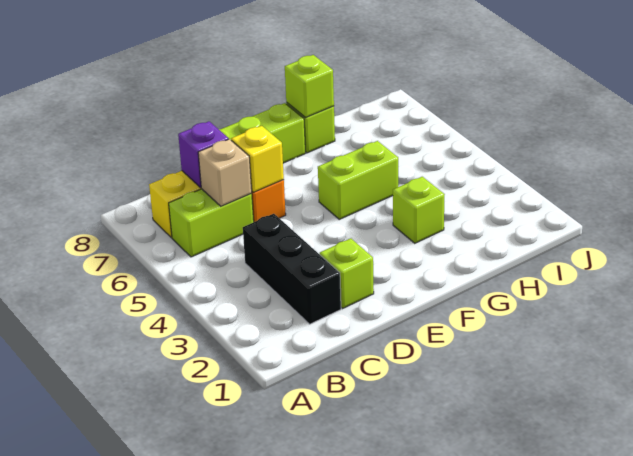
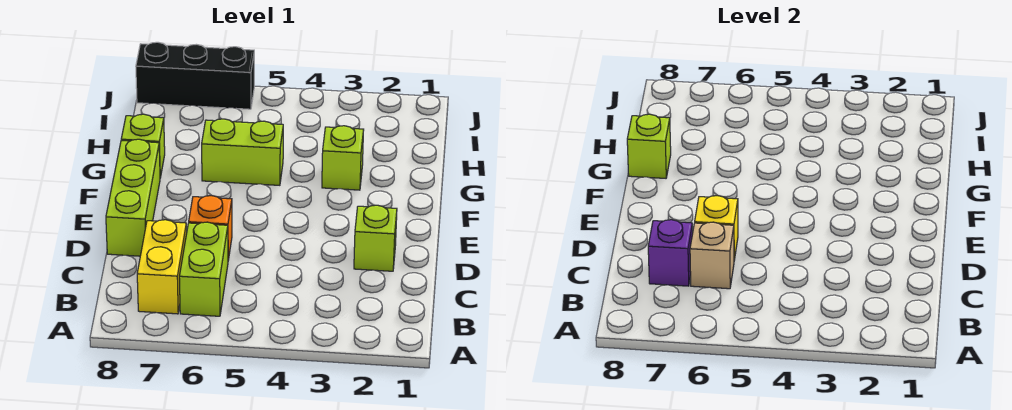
black 1x3 brick [243,214,341,324] -> black 1x3 brick moved to [136,42,254,109]
lime 1x2 brick [318,141,398,219] -> lime 1x2 brick turned to [202,119,283,185]

